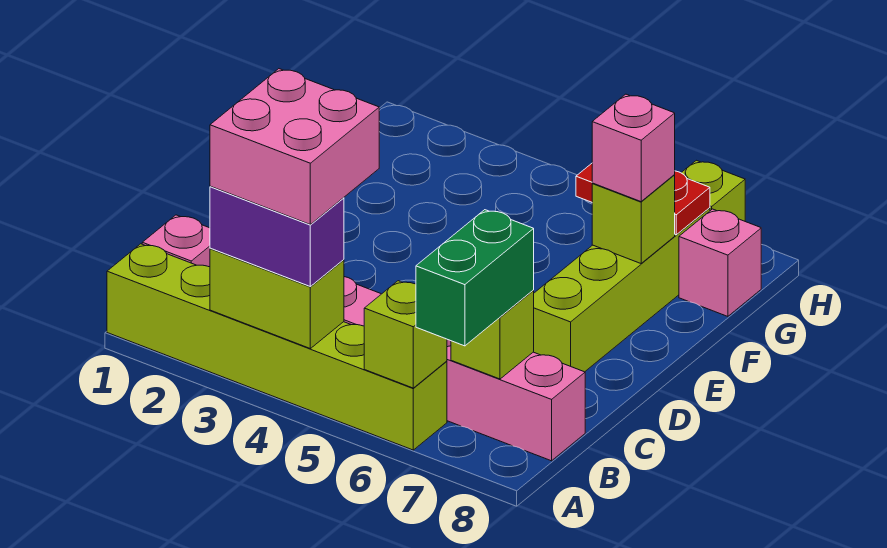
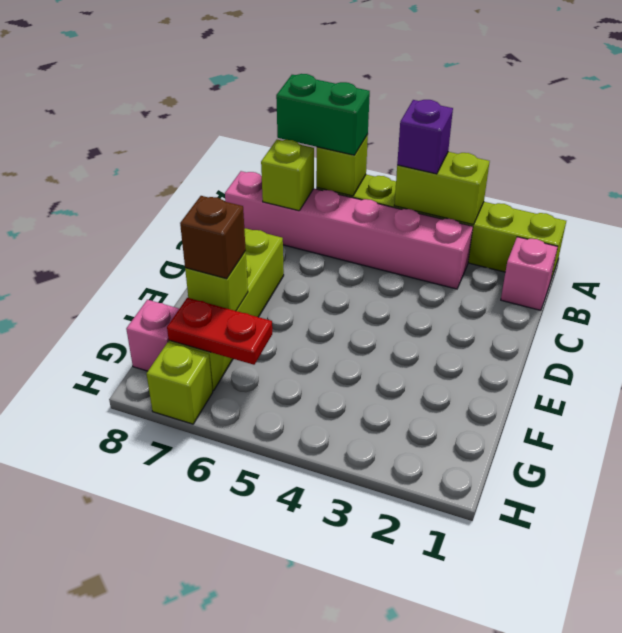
purple 1x2 brick [210,186,344,286] -> purple 1x1 brick [397,100,453,174]
pink 2x2 brick [210,69,379,224] -> none
green 1x2 brick [416,210,534,346] -> green 1x2 brick turned to [276,74,370,155]
pink 1x1 brick [592,94,675,202] -> brown 1x1 brick [180,196,246,279]

